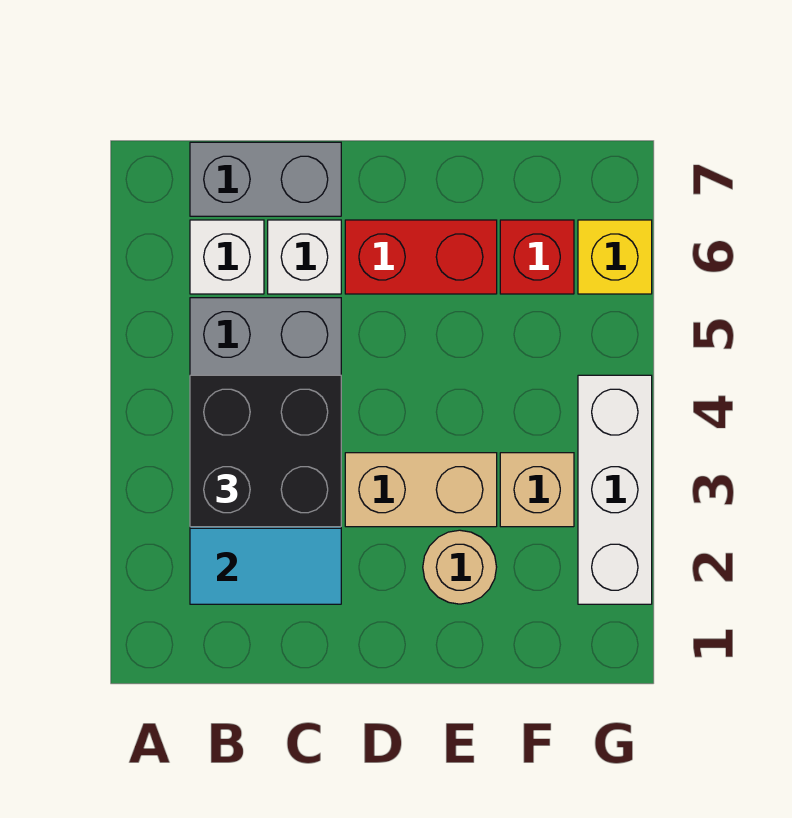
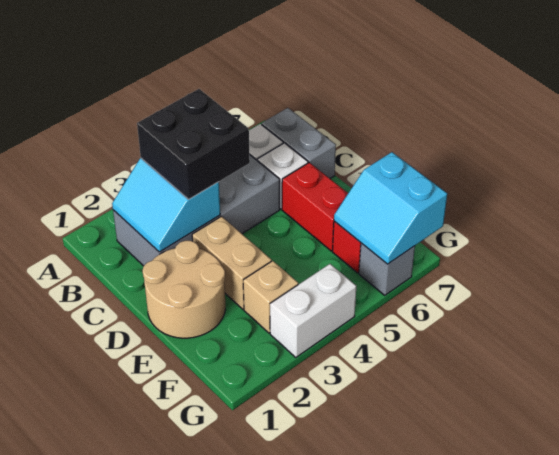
tan 1x1 round brick [423,530,497,604] -> tan 2x2 round brick [143,241,225,338]
none -> cyan 2x2 slope [334,152,447,264]
white 1x3 brick [578,375,652,604] -> white 1x2 brick [270,264,356,357]
yellow 1x1 brick [578,220,652,294] -> grey 1x1 brick [359,243,415,295]

